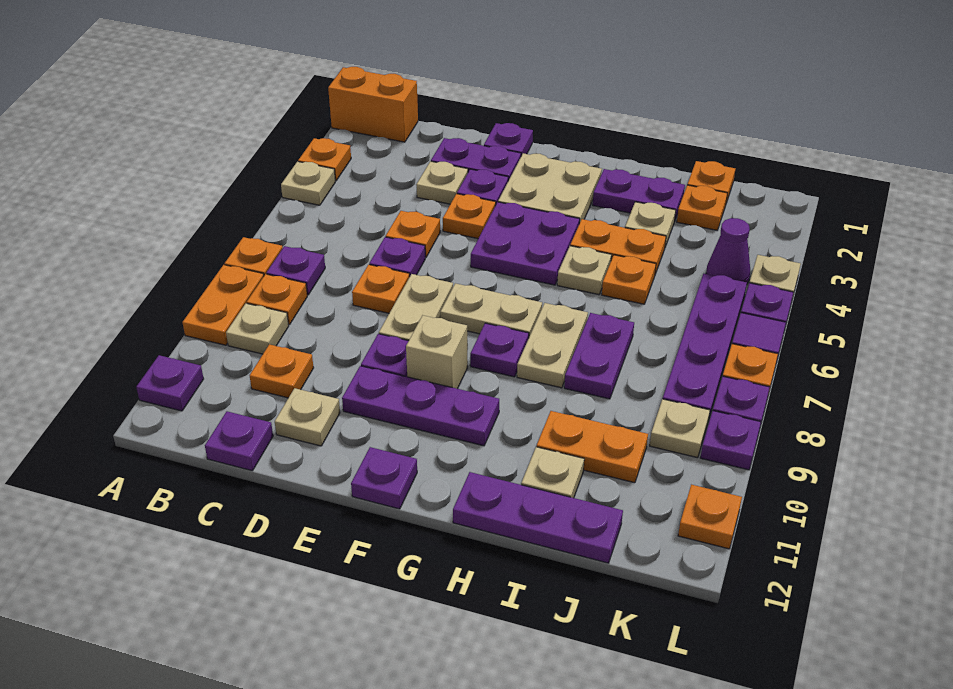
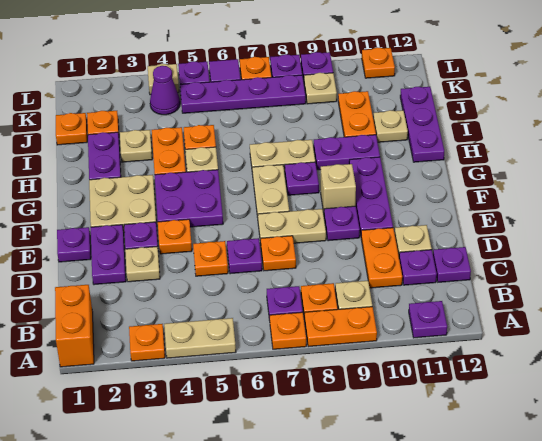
tan 1x1 plate [281,162,335,205] -> tan 1x2 plate [164,318,236,358]
orange 1x1 plate [250,344,314,398] -> orange 1x2 plate [361,228,402,288]
purple 1x1 plate [351,447,417,509] -> purple 1x1 plate moved to [399,250,437,285]
purple 1x2 plate [564,313,634,399] -> purple 1x2 plate moved to [314,135,380,170]

